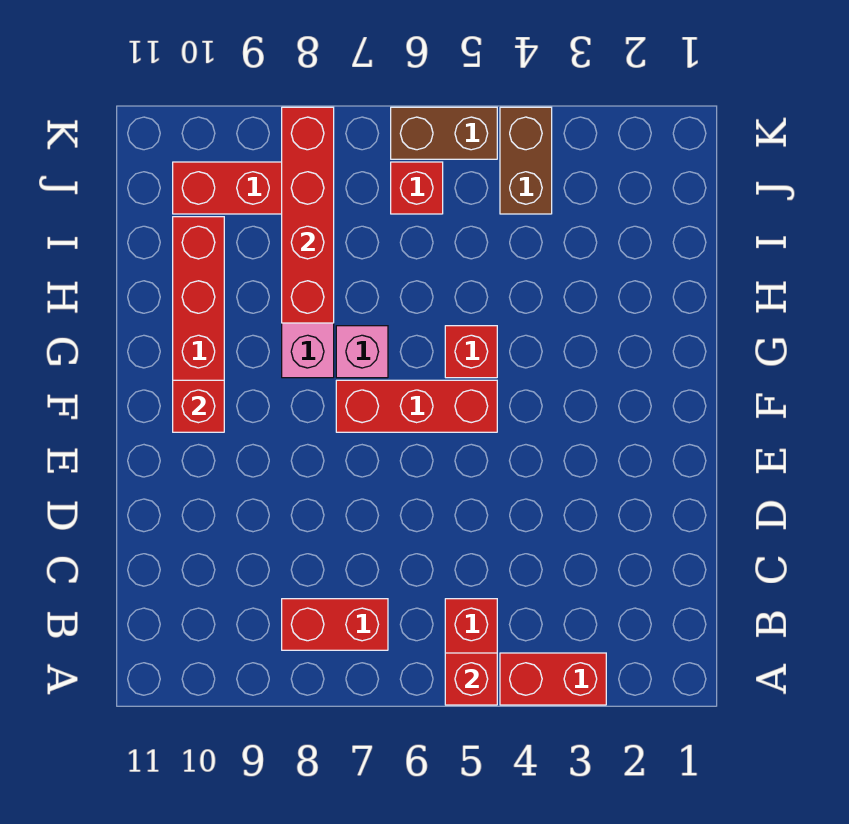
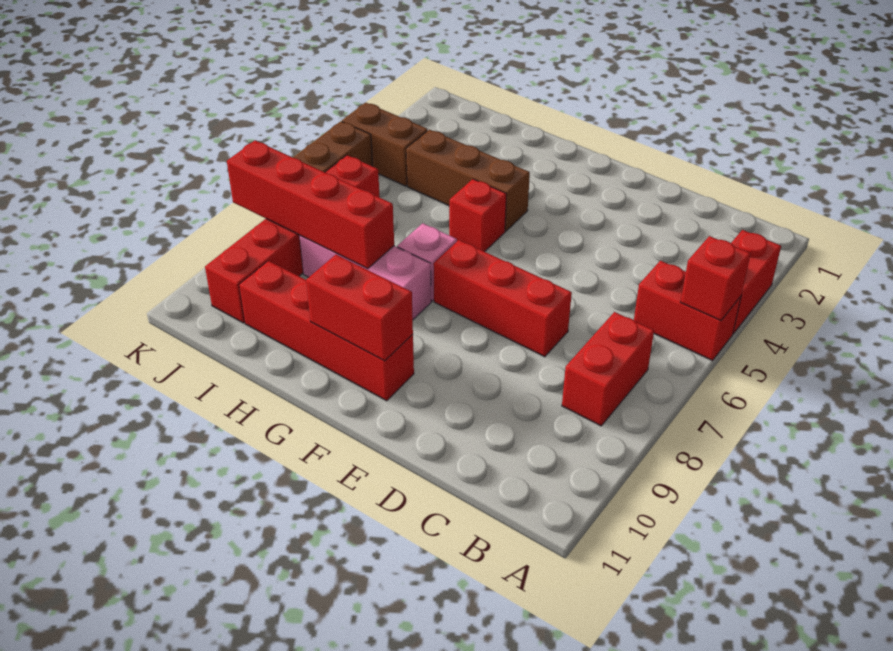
red 1x3 brick [336,380,497,432] -> red 1x3 brick turned to [434,240,572,357]
red 1x1 brick [173,380,224,432] -> red 1x2 brick [306,255,413,361]
none -> brown 1x3 brick [406,130,530,231]

